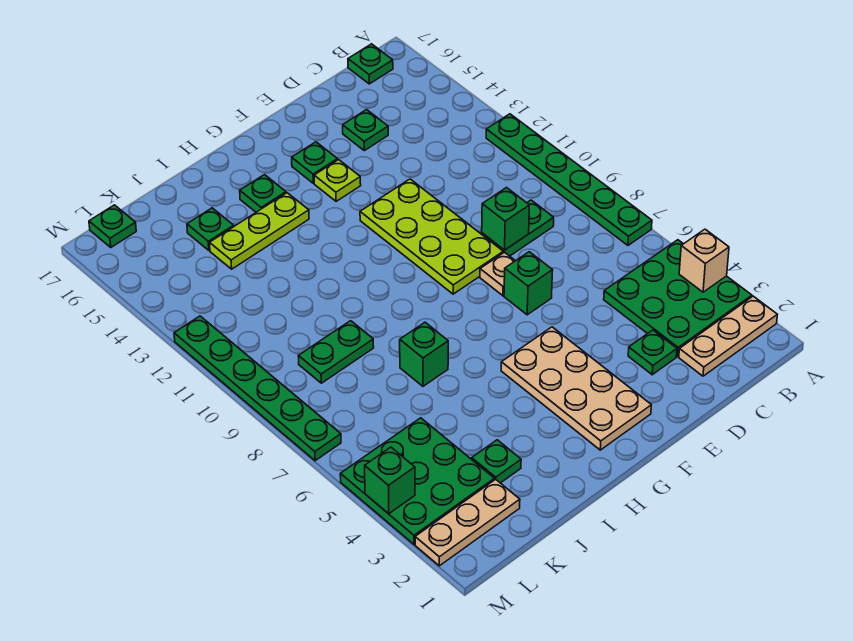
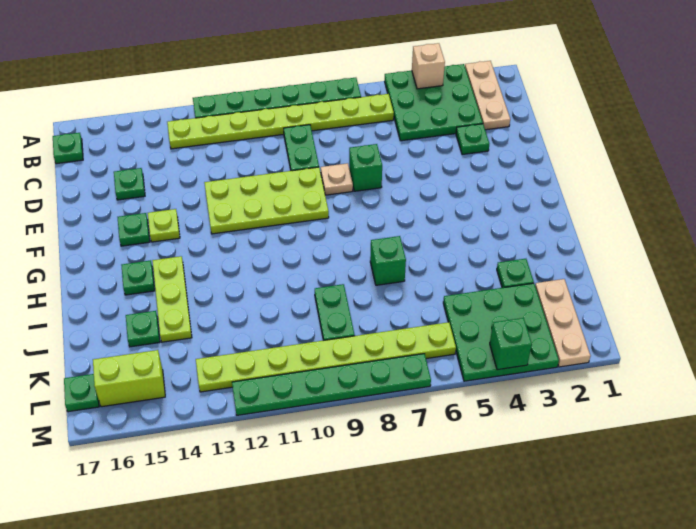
none -> lime 1x8 plate [167,94,394,149]
green 1x1 brick [482,188,529,250] -> none
tan 2x4 plate [501,327,651,450] -> none
none -> lime 1x8 plate [196,322,456,392]
none -> lime 1x2 brick [93,350,165,407]

